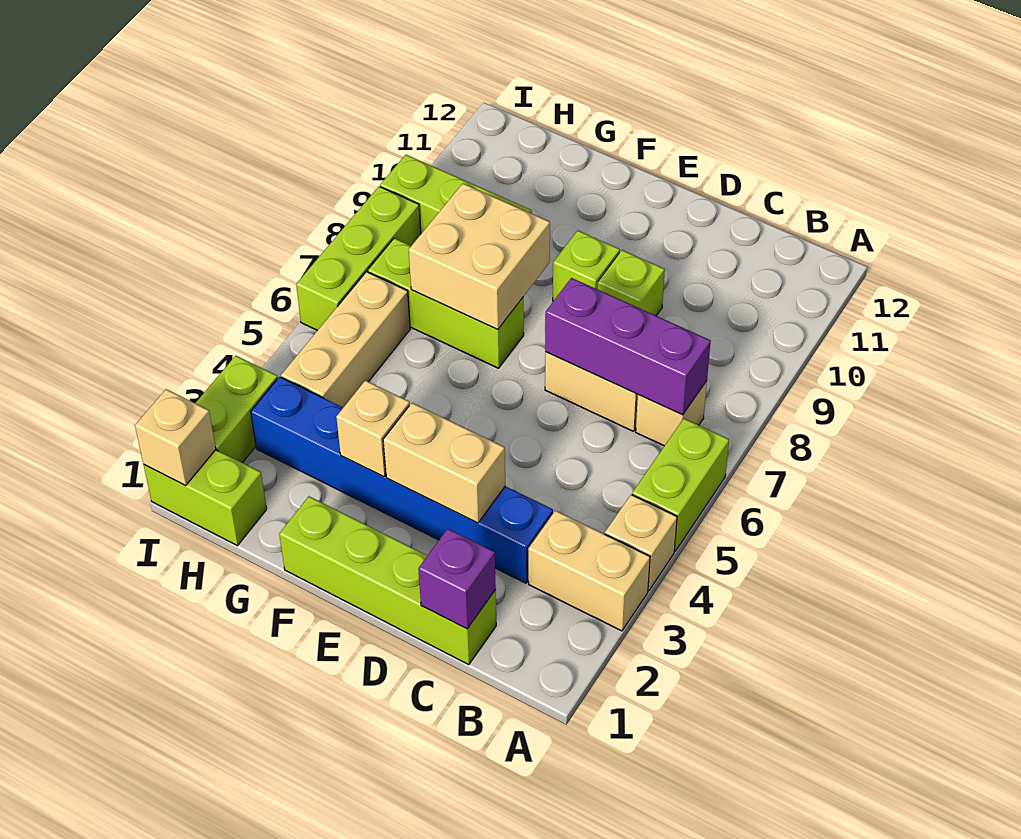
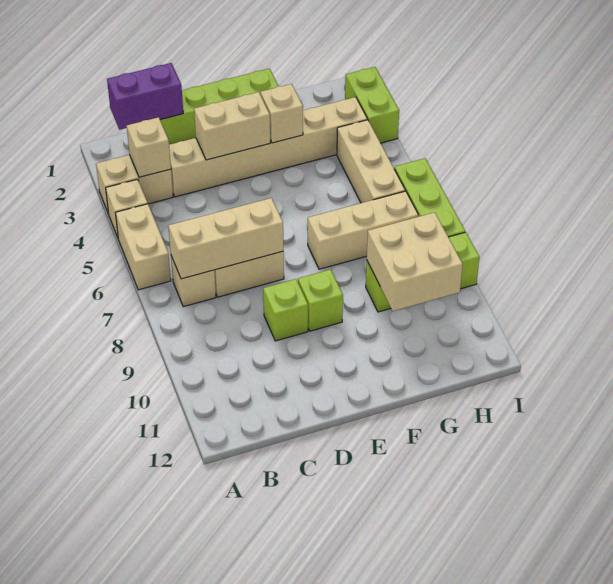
lime 1x2 brick [632,419,729,551] -> tan 1x2 brick [116,204,171,290]
purple 1x3 brick [545,278,711,415] -> tan 1x3 brick [168,198,284,279]
purple 1x1 brick [418,529,496,629] -> purple 1x2 brick [107,63,183,130]
blue 1x6 brick [251,377,553,583] -> tan 1x6 brick [169,97,367,197]
lime 1x3 brick [368,238,524,368] -> tan 1x3 brick [308,191,418,269]
tan 2x2 brick [409,184,550,329] -> tan 2x2 brick moved to [367,212,463,311]
lime 1x2 brick [144,450,267,546] -> none
tan 1x1 brick [135,389,216,486] -> tan 1x1 brick moved to [127,117,171,177]

